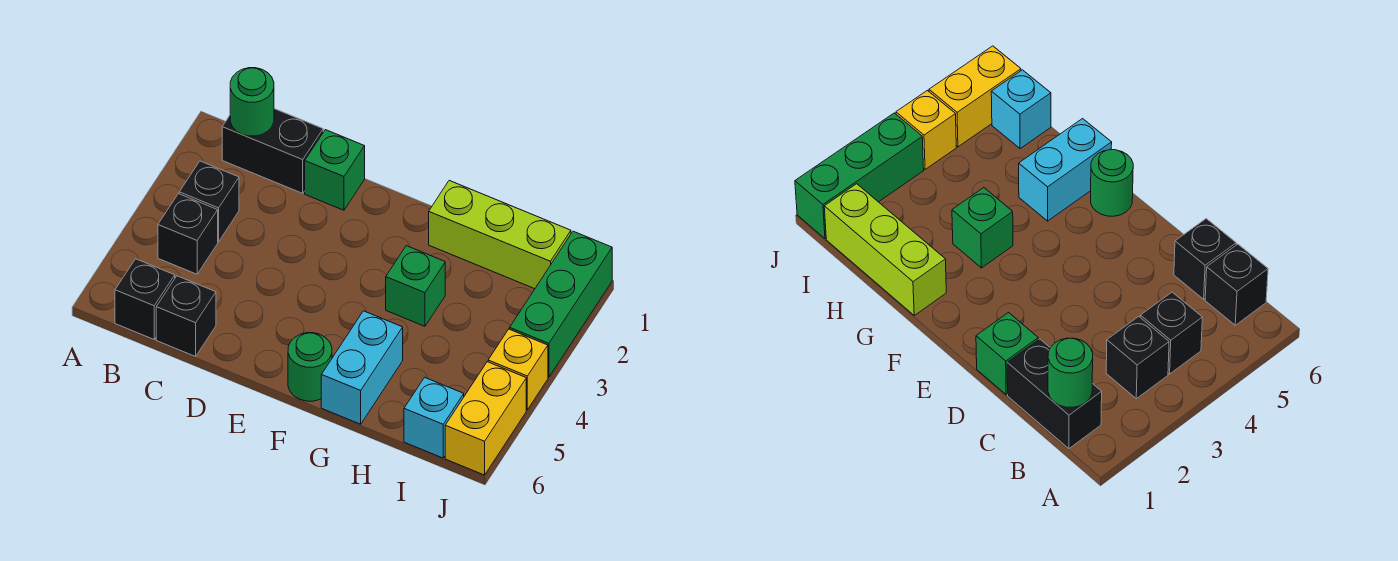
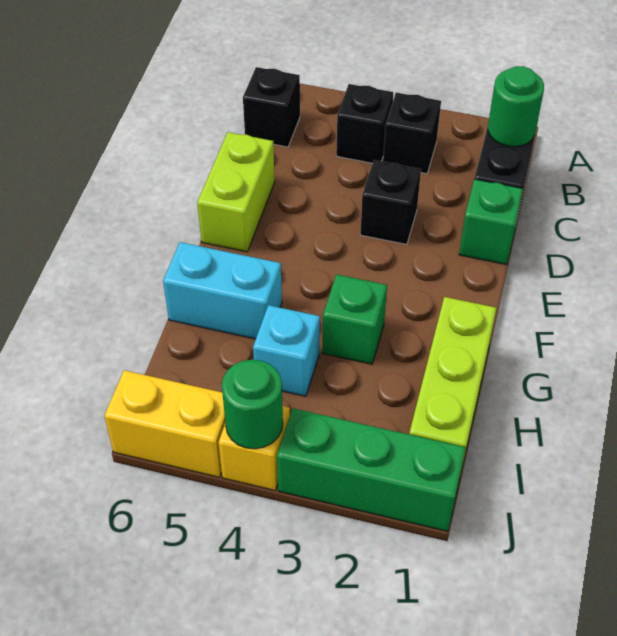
black 1x1 brick [156,276,216,357] -> black 1x1 brick moved to [360,160,421,244]
none -> lime 1x2 brick [197,132,275,252]
green 1x1 round brick [288,333,332,401] -> green 1x1 round brick moved to [222,360,283,449]
cyan 1x1 brick [404,377,464,458] -> cyan 1x1 brick moved to [253,305,320,396]

